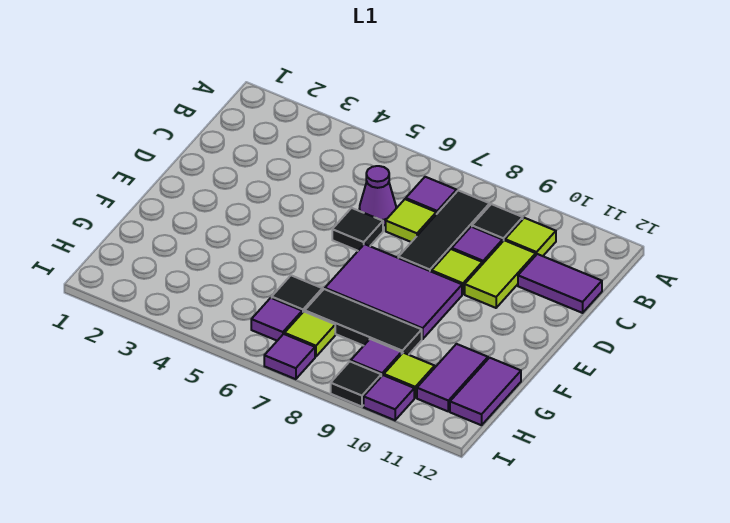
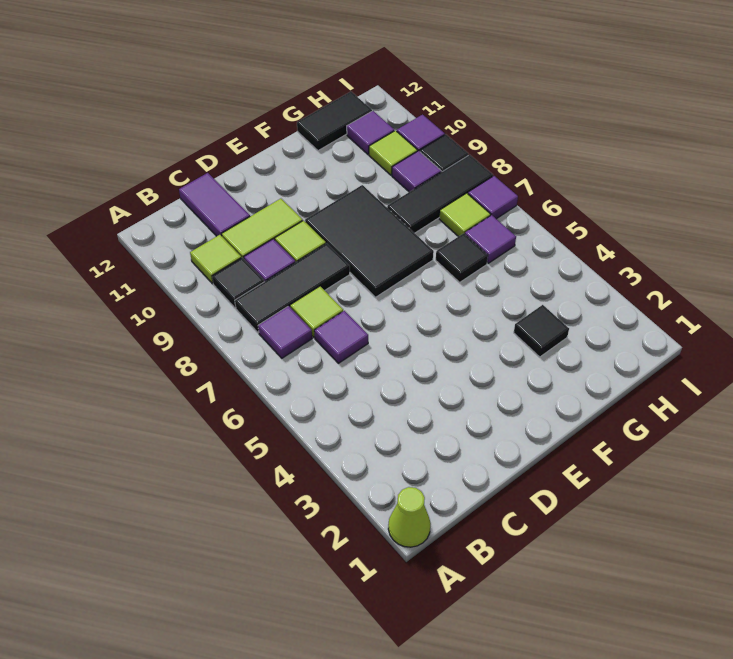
none -> lime 1x1 cone [388,487,431,547]
purple 1x1 cone [359,166,396,225] -> purple 1x1 tile [314,311,368,363]
black 1x1 tile [332,208,383,251] -> black 1x1 tile moved to [514,305,569,357]
purple 2x3 tile [325,244,462,339] -> black 2x3 tile [305,185,434,297]
black 1x3 tile [305,289,422,355] -> black 1x3 tile turned to [387,155,493,233]
purple 1x2 tile [417,344,488,411] -> purple 1x1 tile [347,111,394,154]
purple 1x2 tile [450,358,521,425] -> black 1x2 tile [297,92,372,151]

